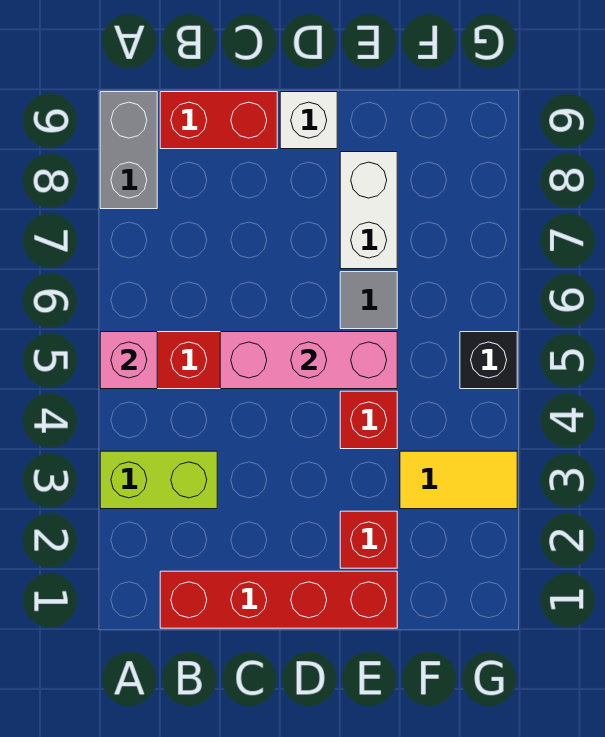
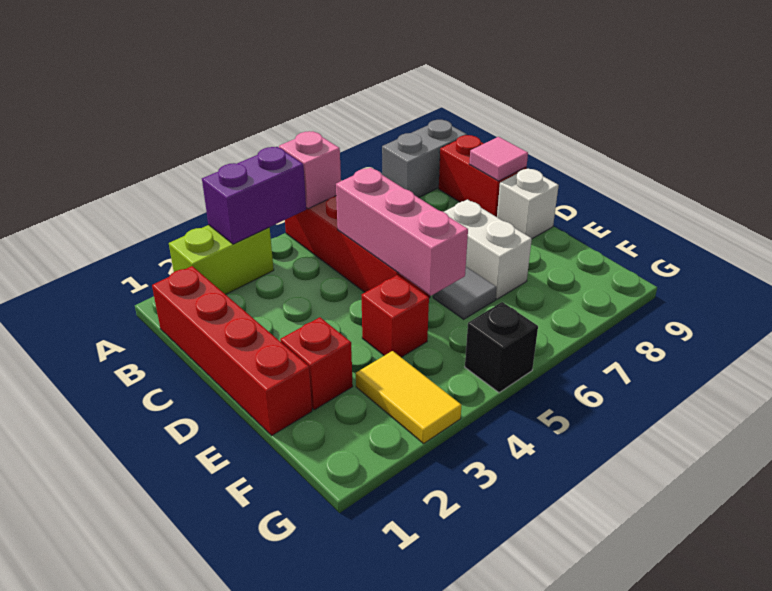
lime 1x2 brick [100,451,217,509] -> lime 1x2 brick turned to [169,225,274,295]
none -> purple 1x2 brick [202,147,306,244]
none -> pink 1x1 tile [469,137,528,181]
white 1x2 brick [340,152,397,269] -> white 1x2 brick turned to [444,200,532,299]

